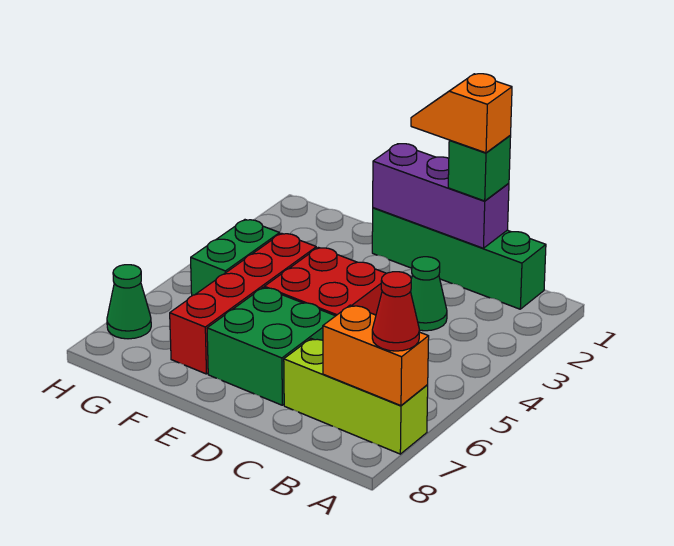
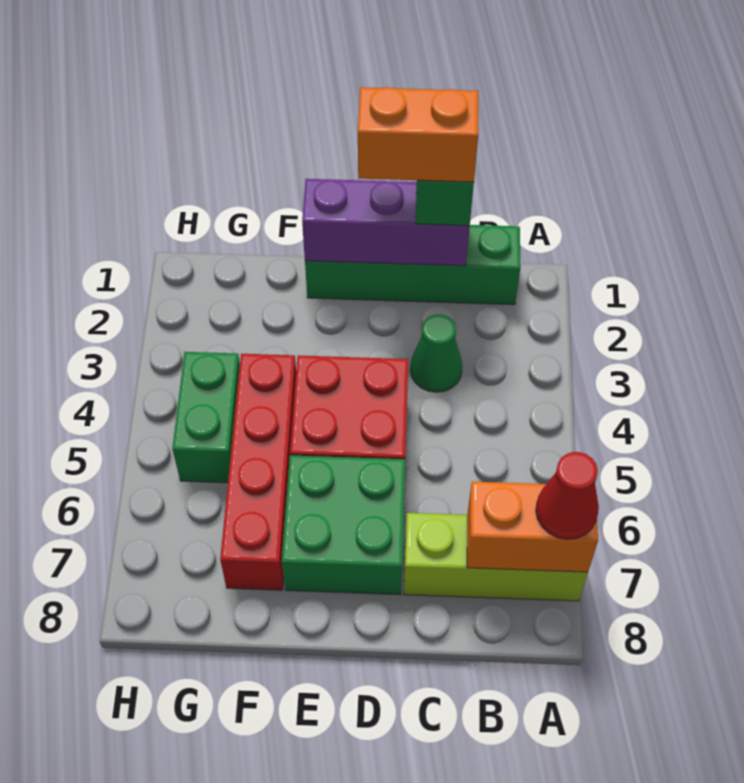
orange 1x2 slope [411,74,512,153] -> orange 1x2 brick [358,87,478,182]
green 1x1 cone [107,265,151,339] -> none

